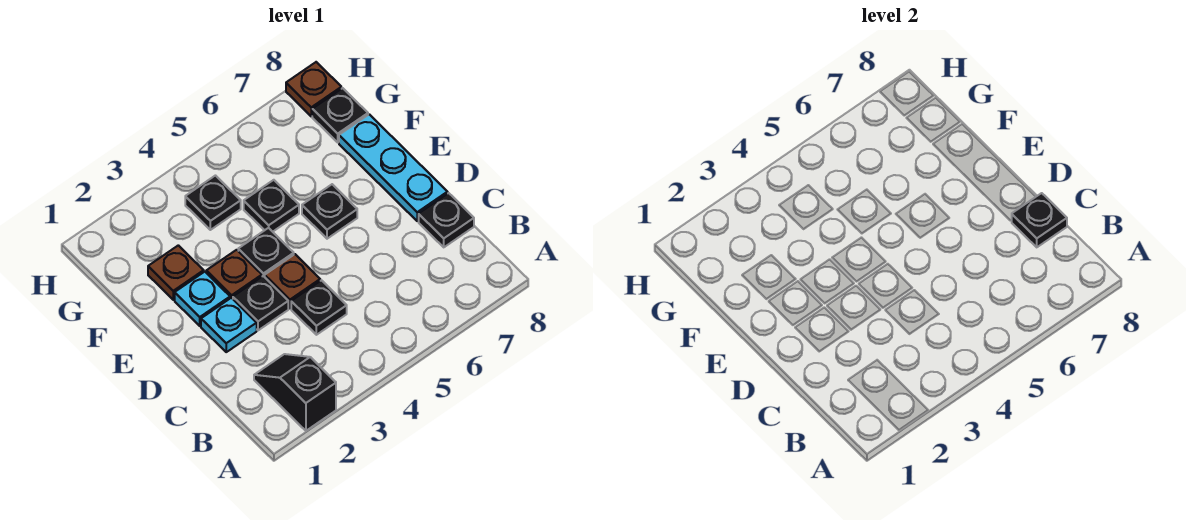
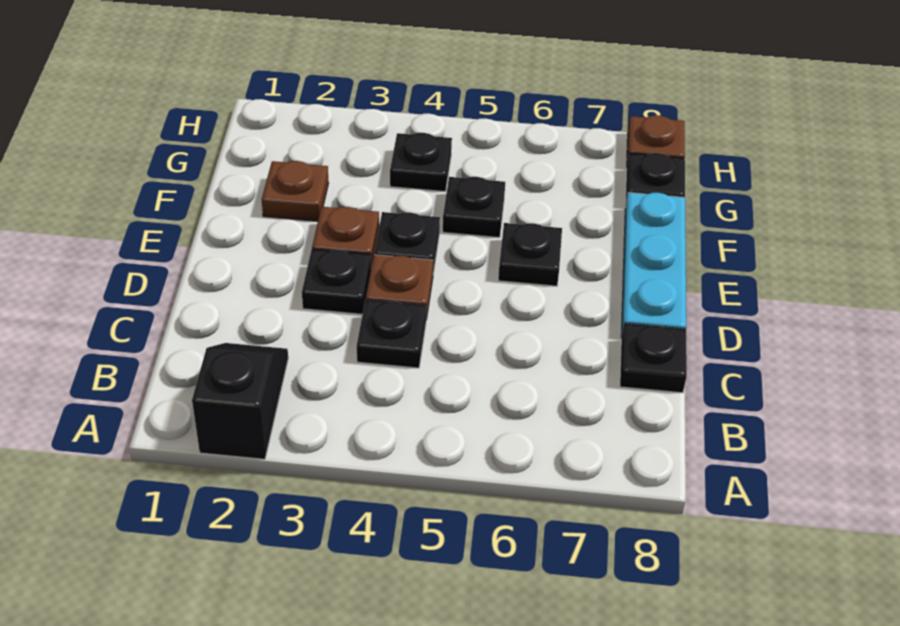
black 1x1 plate [1012,193,1067,247] -> none
cyan 1x1 plate [201,298,257,352] -> none
cyan 1x1 plate [175,272,230,326] -> none

